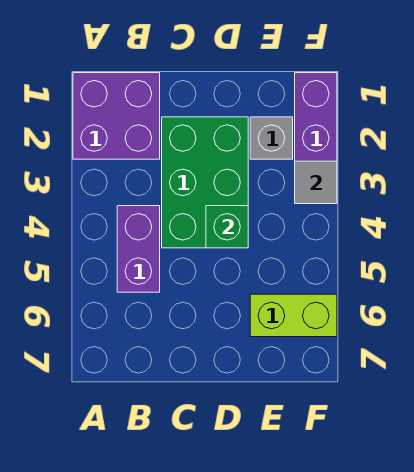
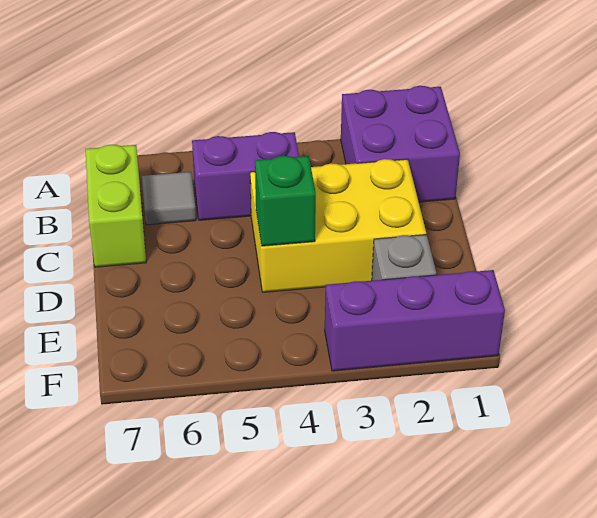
green 2x3 brick [162,117,248,248] -> yellow 2x3 brick [250,159,426,292]
lime 1x2 brick [250,294,337,337] -> lime 1x2 brick moved to [86,145,146,267]
grey 1x1 tile [295,161,337,204] -> grey 1x1 tile moved to [142,172,196,225]

